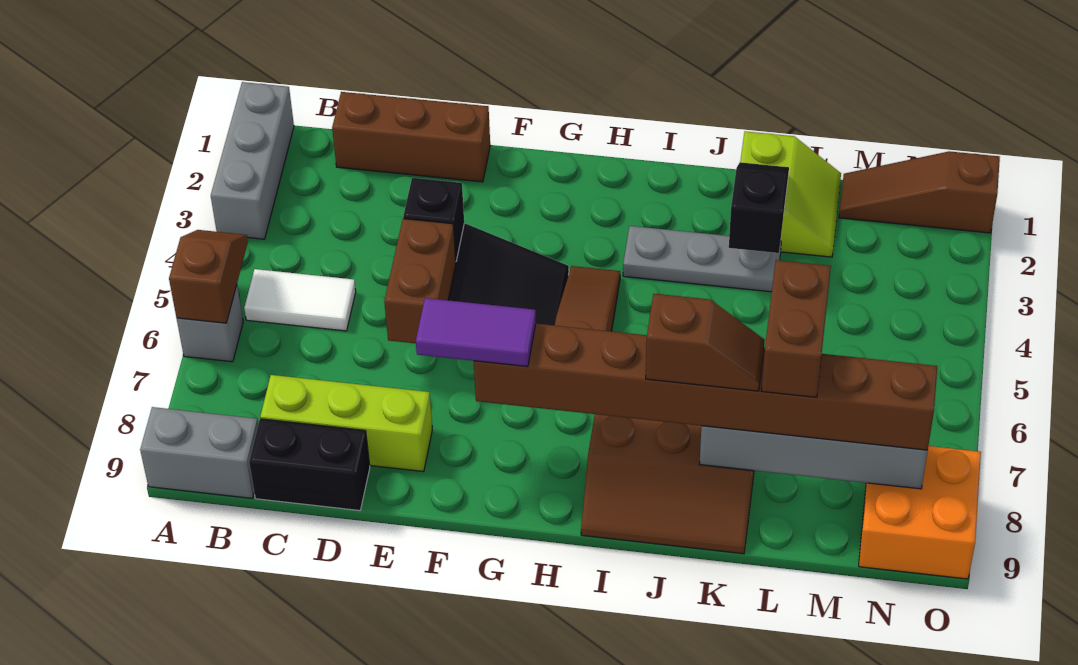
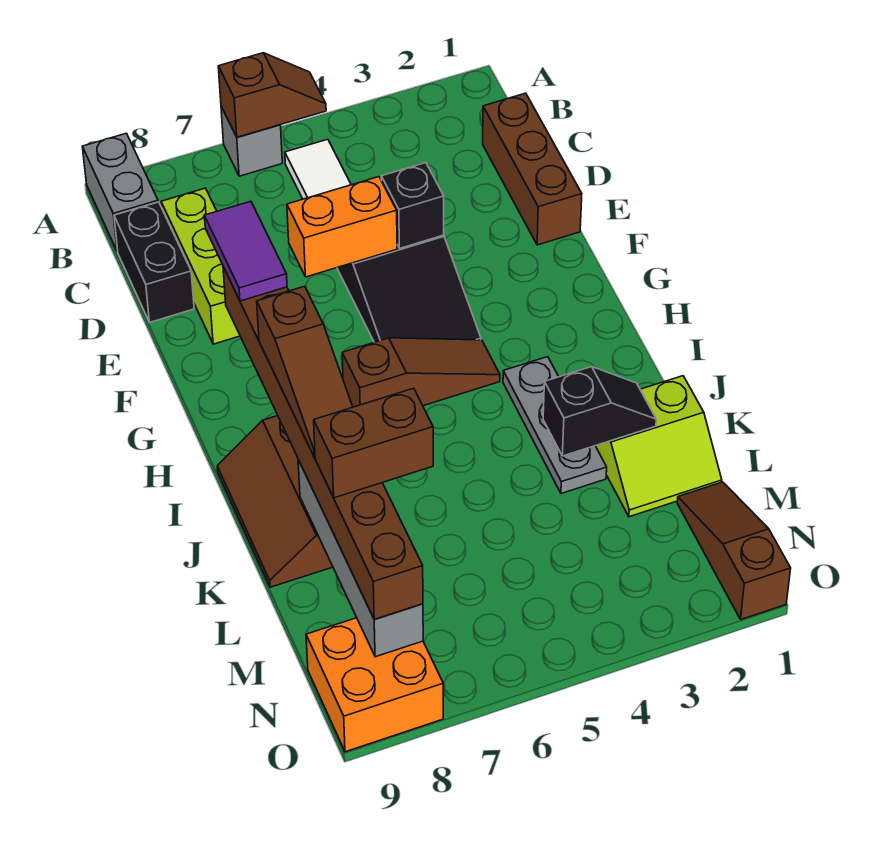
grey 1x3 brick [211,82,294,239] -> none
brown 1x2 brick [384,219,456,343] -> orange 1x2 brick [287,177,397,277]
brown 1x2 slope [646,294,765,391] -> brown 1x3 slope [257,286,353,457]

